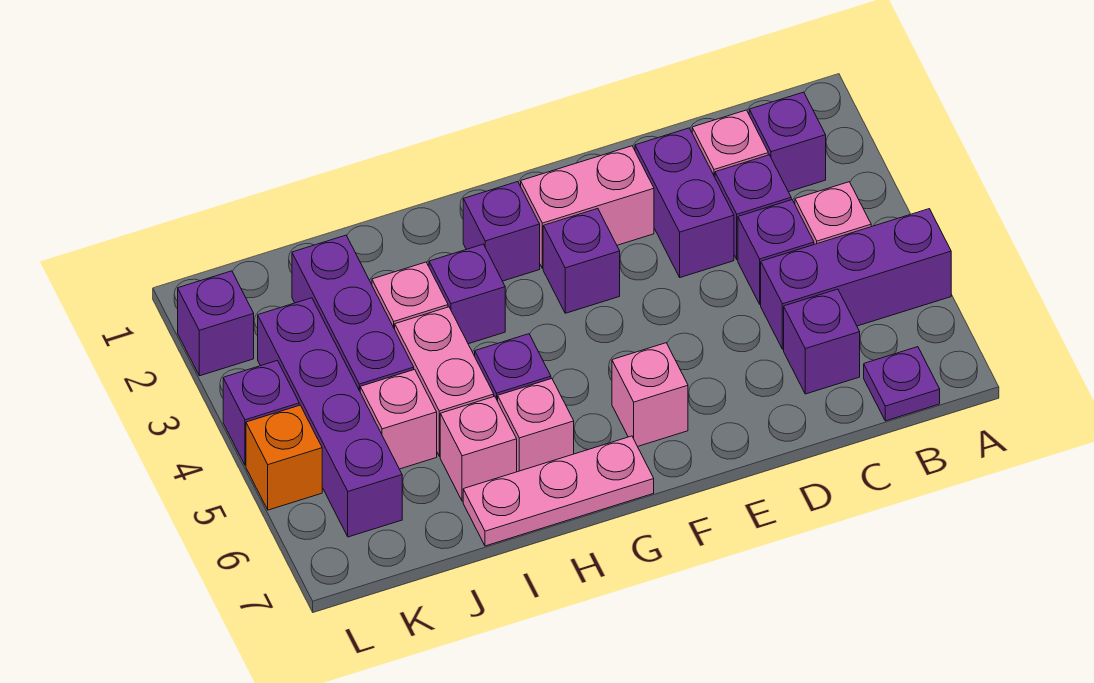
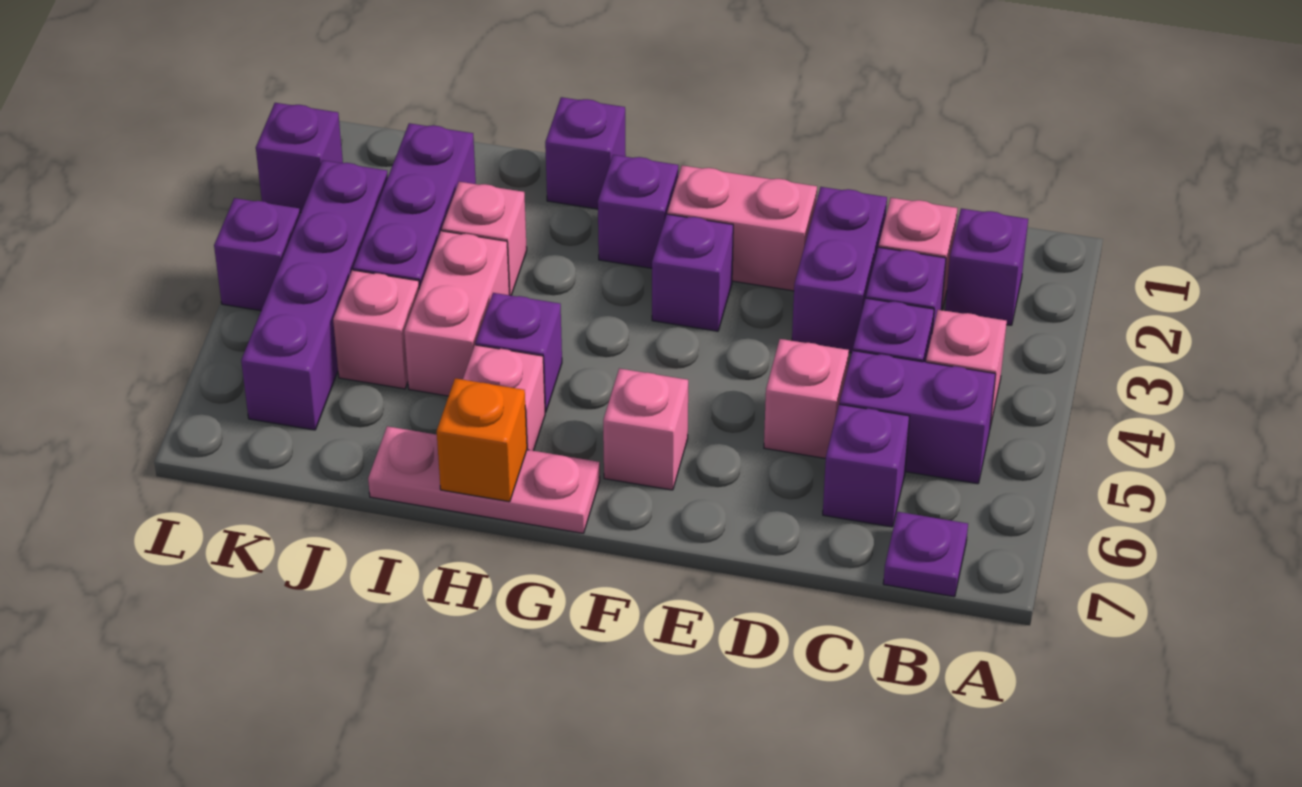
purple 1x3 brick [761,209,951,349] -> purple 1x2 brick [839,351,996,484]
purple 1x1 brick [429,244,505,344] -> purple 1x1 brick moved to [545,97,626,209]
pink 1x1 brick [440,396,517,501] -> pink 1x1 brick moved to [764,339,849,458]
orange 1x1 brick [246,405,322,510] -> orange 1x1 brick moved to [437,378,527,502]

